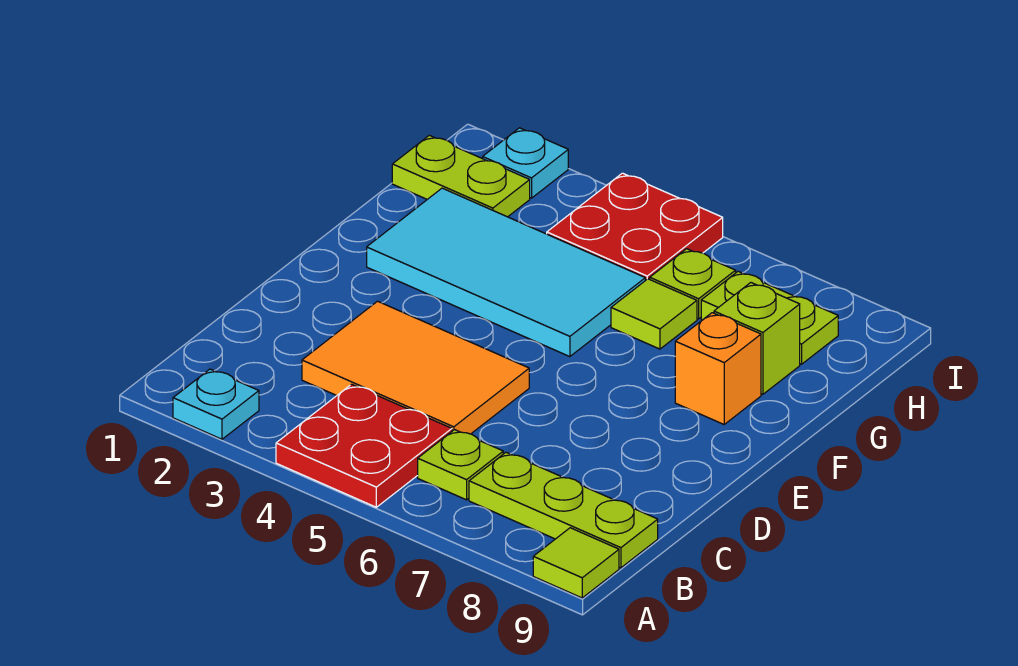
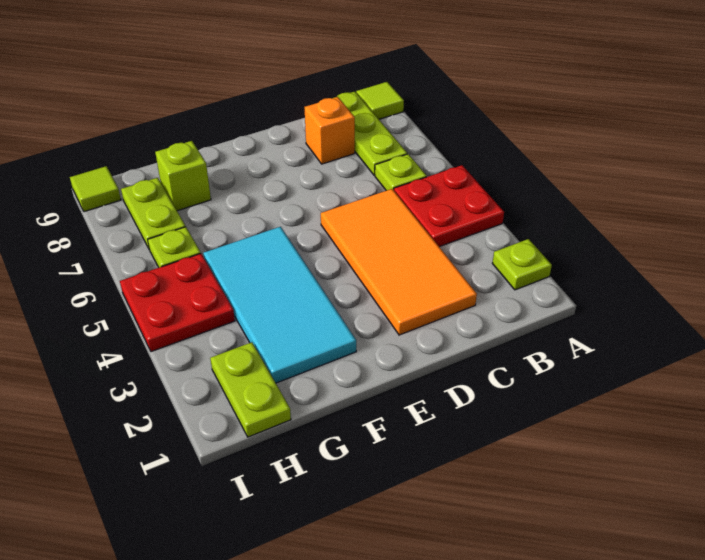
cyan 1x1 plate [173,369,259,439] -> lime 1x1 plate [492,239,552,290]
orange 2x3 tile [302,301,529,434] -> orange 2x4 tile [321,189,477,335]
orange 1x1 brick [675,313,761,424] -> orange 1x1 brick moved to [305,97,355,164]
lime 1x1 tile [611,279,697,349] -> lime 1x1 tile moved to [70,166,121,212]
cyan 1x1 plate [483,128,568,198] -> none

